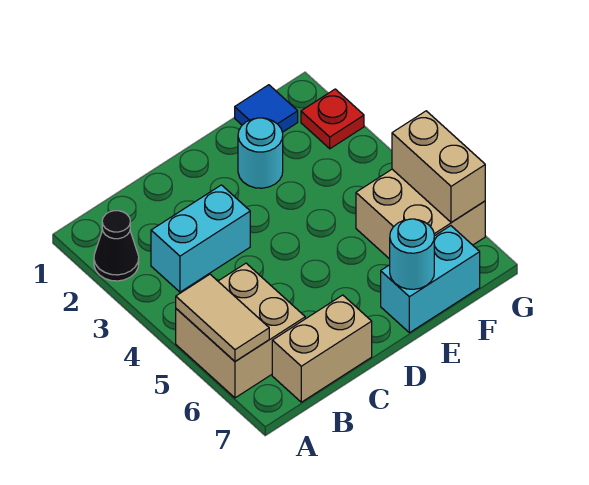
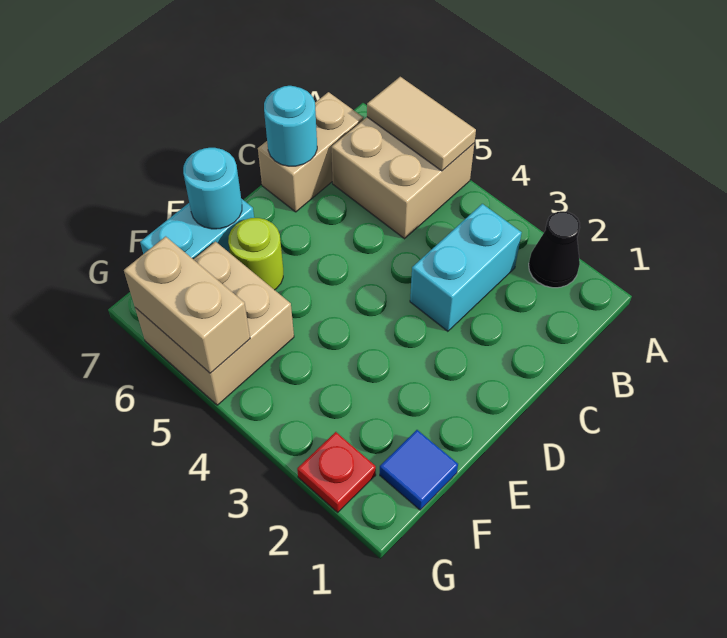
cyan 1x1 round brick [238,118,283,188] -> cyan 1x1 round brick moved to [264,86,317,166]
none -> lime 1x1 round brick [228,218,283,290]

